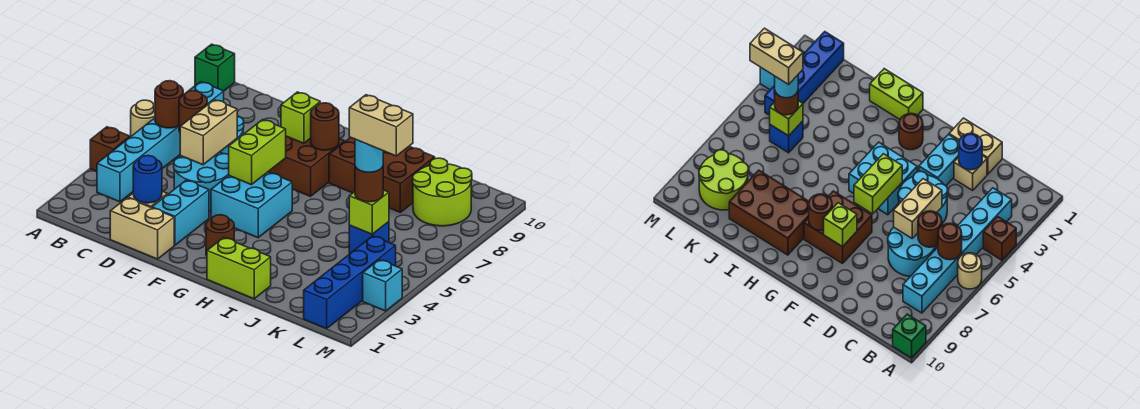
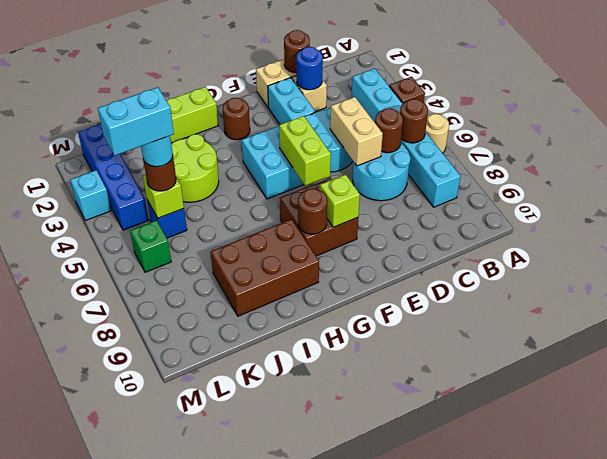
green 1x1 brick [195,44,235,91] -> green 1x1 brick moved to [130,220,171,272]
none -> brown 1x1 round brick [284,30,310,73]
tan 1x2 brick [349,95,413,156] -> cyan 1x2 brick [98,87,174,155]
lime 2x2 round brick [413,158,472,226] -> lime 2x2 round brick moved to [171,134,219,202]

